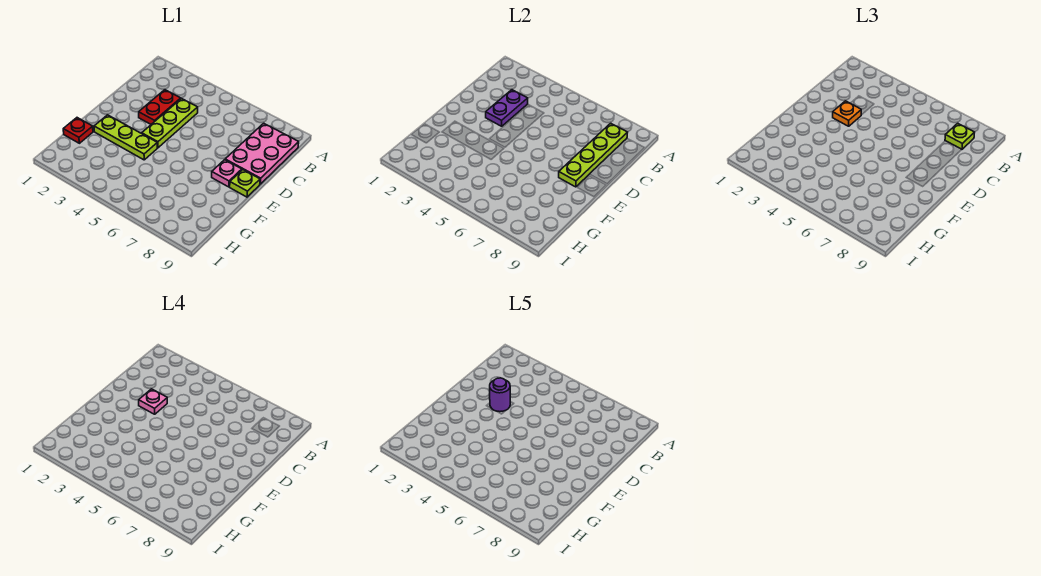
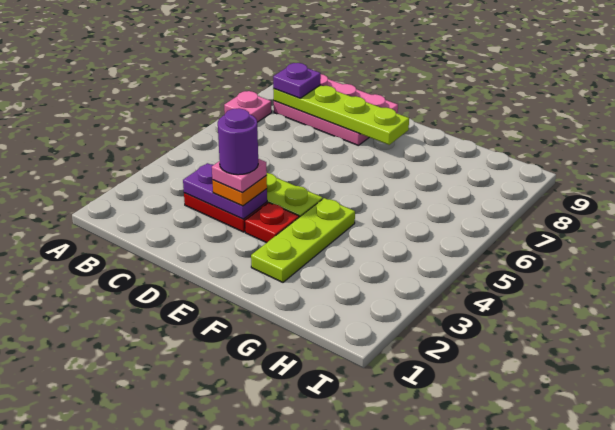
lime 1x1 plate [945,123,975,149] -> purple 1x1 plate [273,63,321,98]
pink 1x1 plate [212,160,242,187] -> pink 1x1 plate moved to [224,91,272,122]
lime 1x1 plate [230,170,260,197] -> none
red 1x1 plate [63,118,93,143] -> red 1x1 plate moved to [245,203,299,243]

